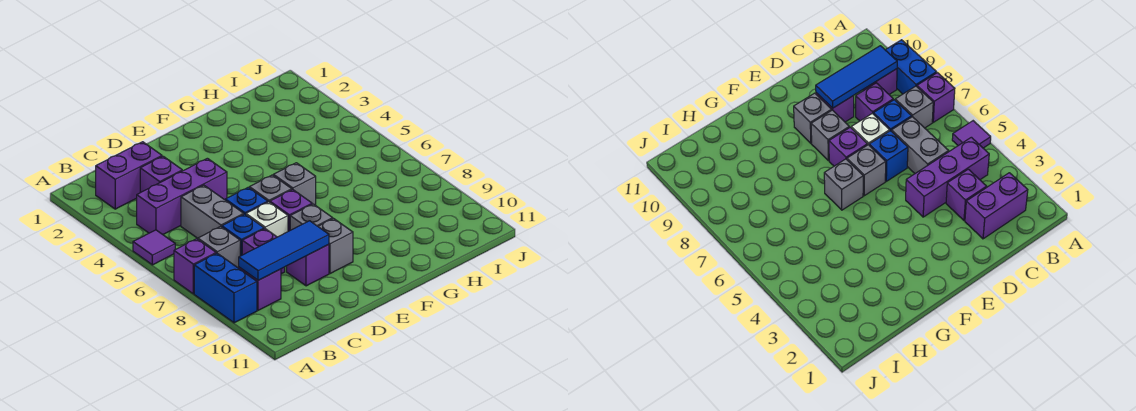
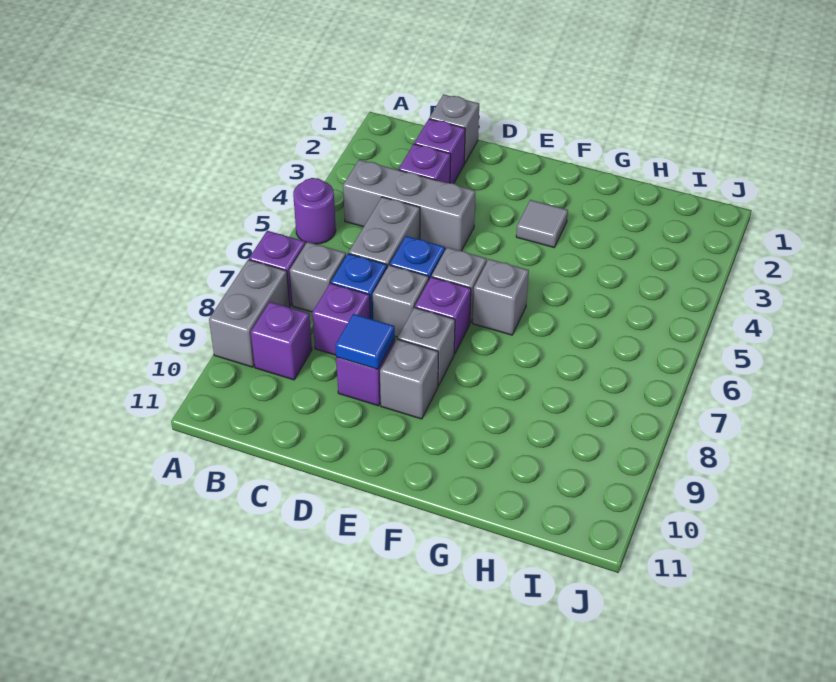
purple 1x1 tile [133,230,175,265] -> purple 1x1 round brick [293,178,336,244]
blue 1x2 brick [194,253,257,323] -> grey 1x2 brick [209,260,290,367]
purple 1x2 brick [96,142,162,209] -> purple 1x1 brick [414,119,465,183]
purple 1x3 brick [137,158,227,234] -> grey 1x3 brick [343,160,475,251]
blue 1x3 tile [239,221,329,280] -> blue 1x1 tile [335,314,395,369]
none -> grey 1x1 brick [429,94,479,164]
white 1x1 brick [246,202,288,237] -> grey 1x1 brick [373,265,429,337]
none -> grey 1x1 tile [516,200,568,247]

